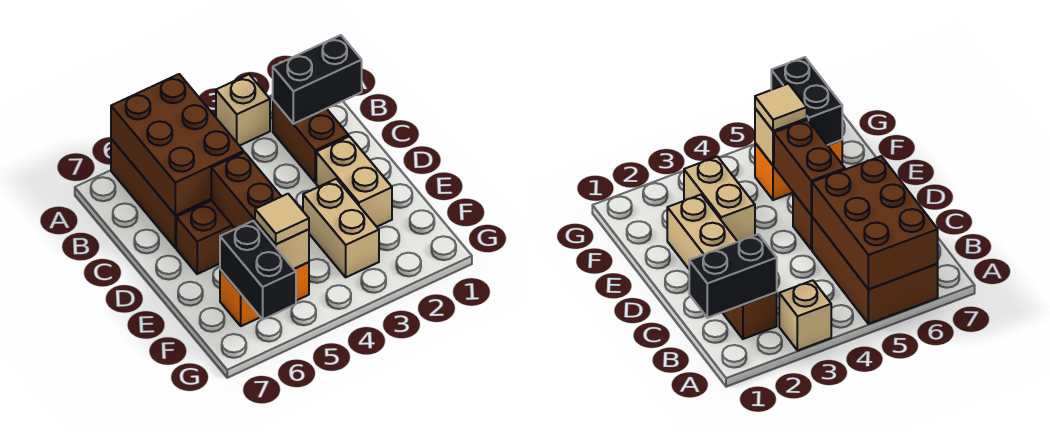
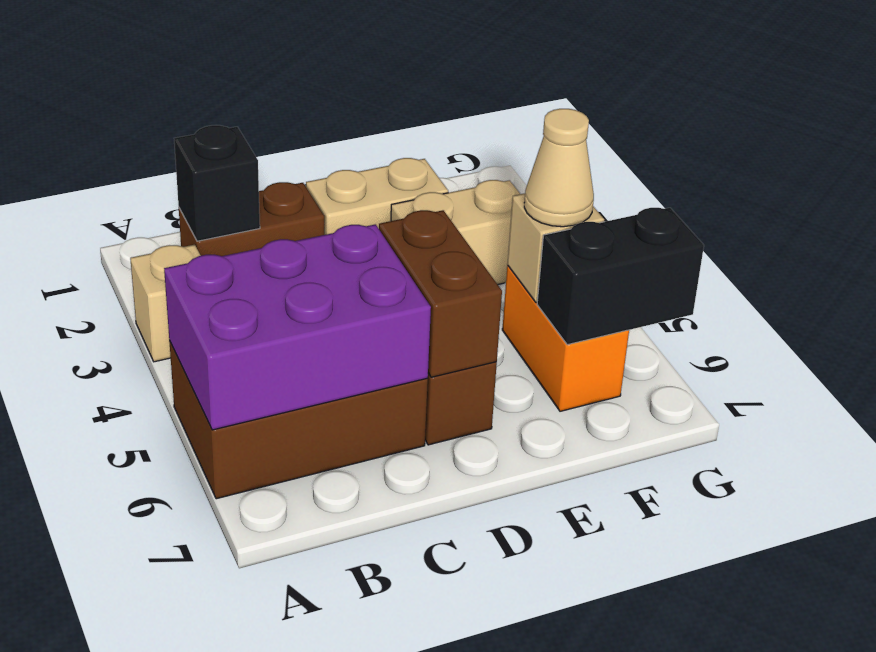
brown 2x3 brick [111,74,244,215] -> purple 2x3 brick [164,224,431,430]
black 1x2 brick [273,35,362,124] -> black 1x1 brick [174,125,260,241]
brown 1x2 brick [211,152,281,229] -> brown 1x2 brick turned to [379,210,502,377]
tan 1x1 tile [255,194,309,244] -> tan 1x1 cone [524,109,594,227]

